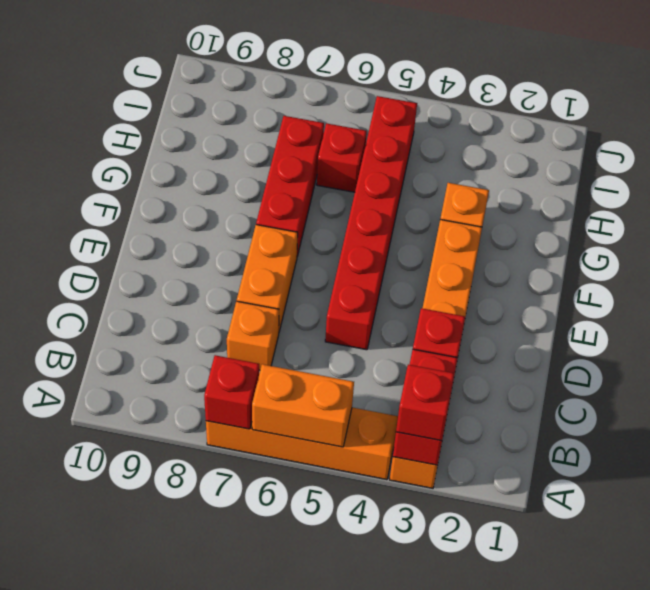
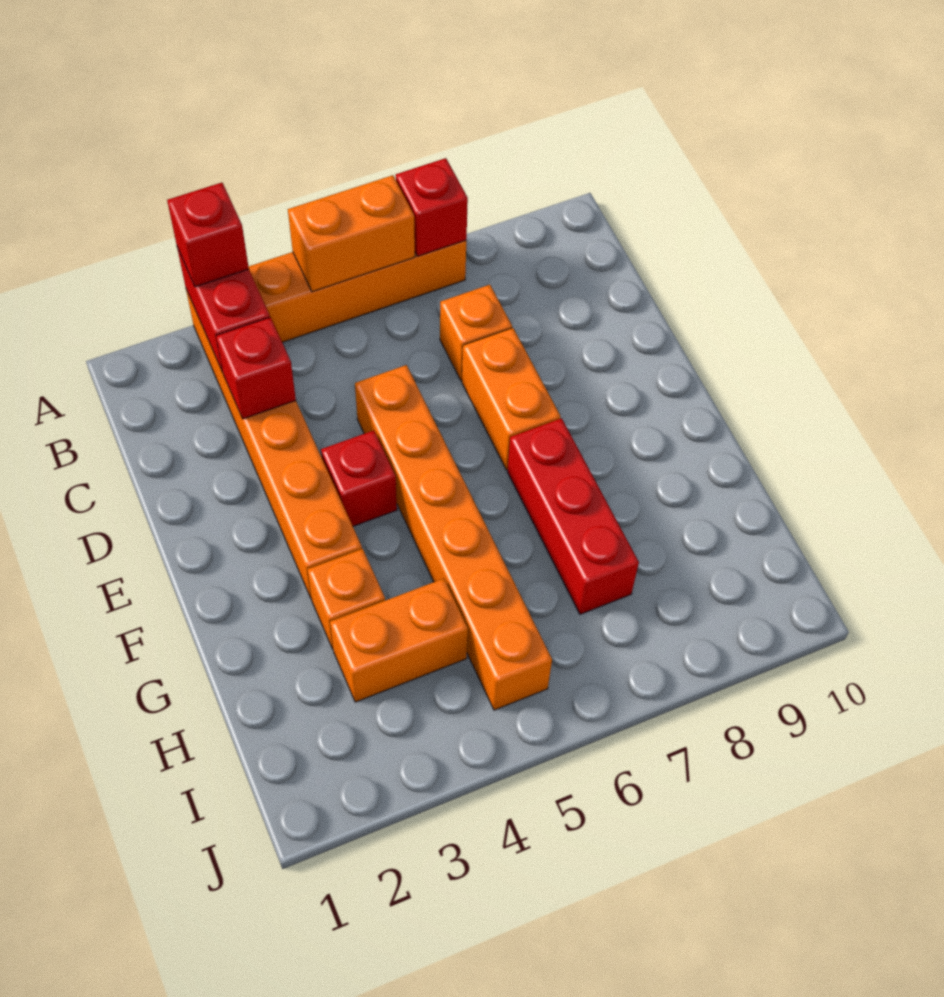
red 1x6 brick [325,96,417,350] -> orange 1x6 brick [355,365,552,710]
none -> orange 1x2 brick [330,579,468,702]
red 1x1 brick [317,123,367,192] -> red 1x1 brick moved to [321,431,397,526]

